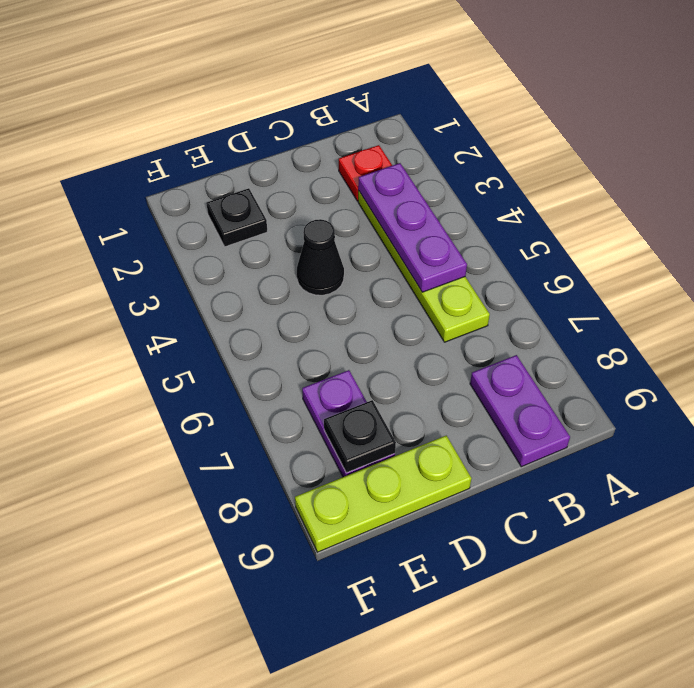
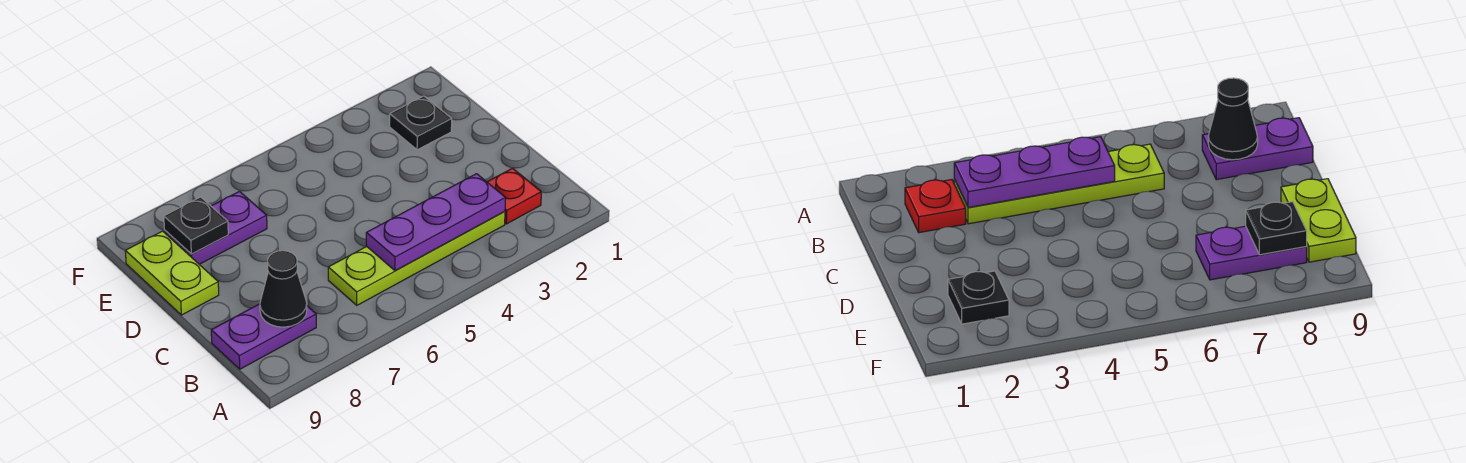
black 1x1 cone [297,219,344,295] -> black 1x1 cone moved to [260,251,307,327]
lime 1x3 plate [295,436,472,552] -> lime 1x2 plate [125,231,219,315]

